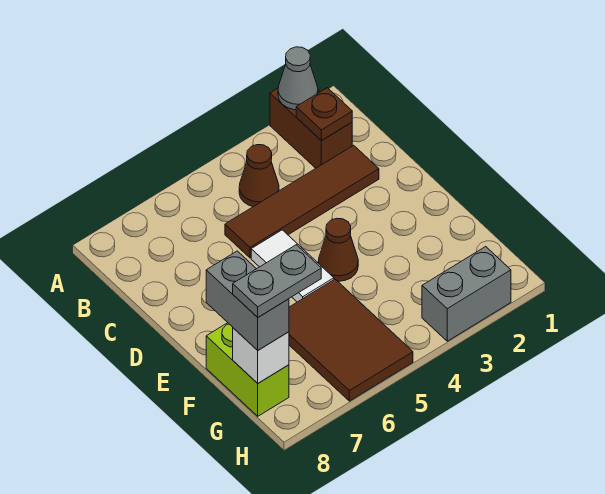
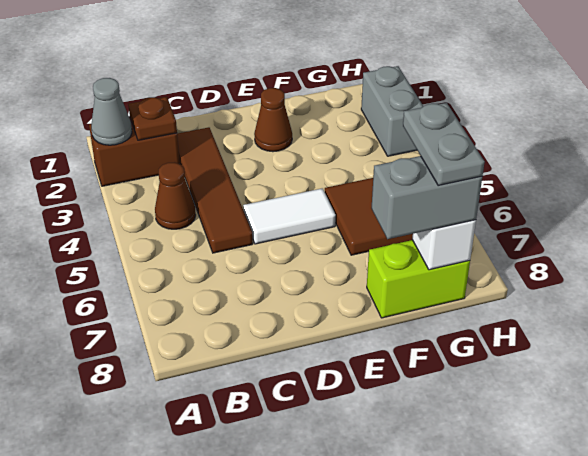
brown 1x1 cone [318,218,358,281] -> brown 1x1 cone moved to [254,88,292,152]

